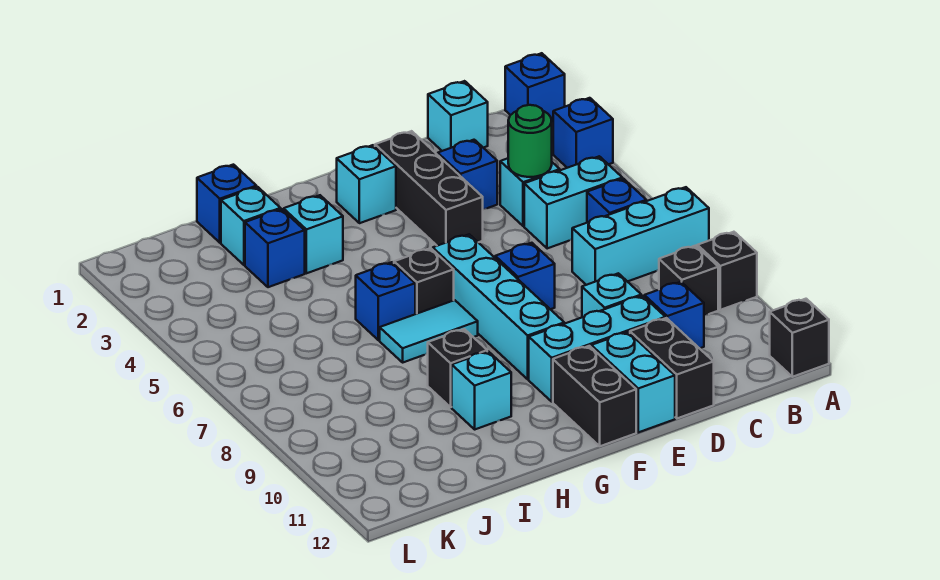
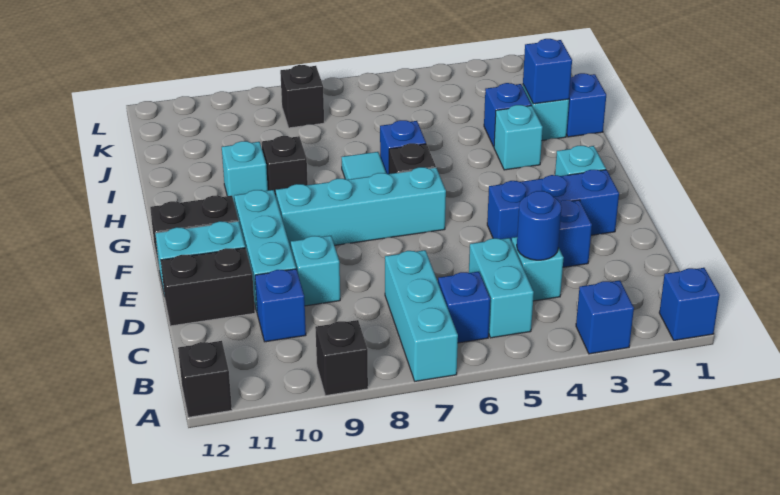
black 1x1 brick [659,246,718,316] -> black 1x1 brick moved to [280,65,324,128]
cyan 1x1 brick [428,81,488,151] -> none
green 1x1 round brick [508,105,552,177] -> blue 1x1 round brick [517,191,562,260]
black 1x3 brick [375,131,483,246] -> blue 1x3 brick [487,170,619,241]
blue 1x1 brick [495,243,555,309] -> blue 1x1 brick moved to [523,39,572,104]

